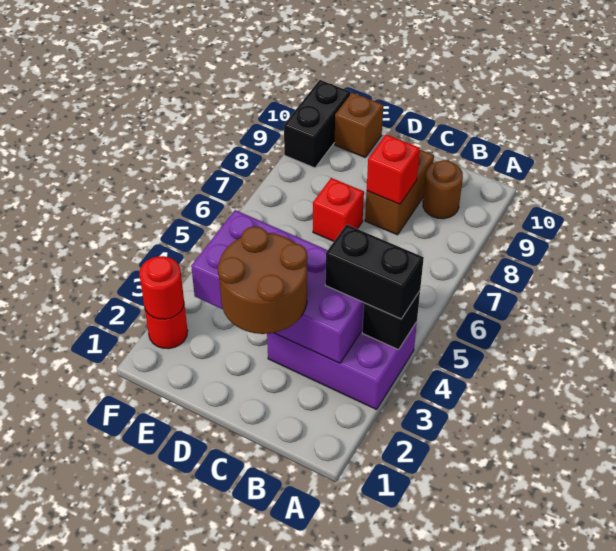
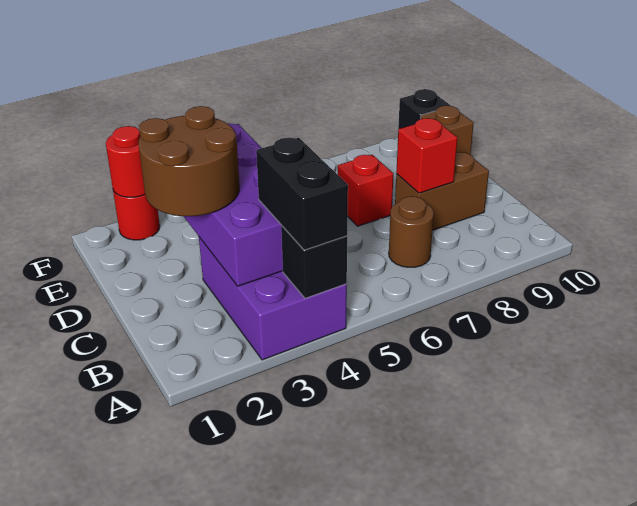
brown 1x1 round brick [423,160,463,219] -> brown 1x1 round brick moved to [389,196,434,267]
black 1x2 brick [284,80,350,168] -> black 1x1 brick [398,89,451,129]

